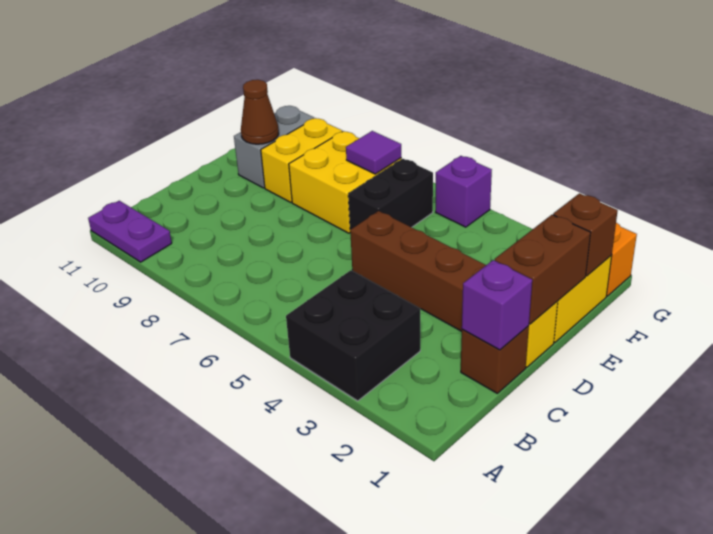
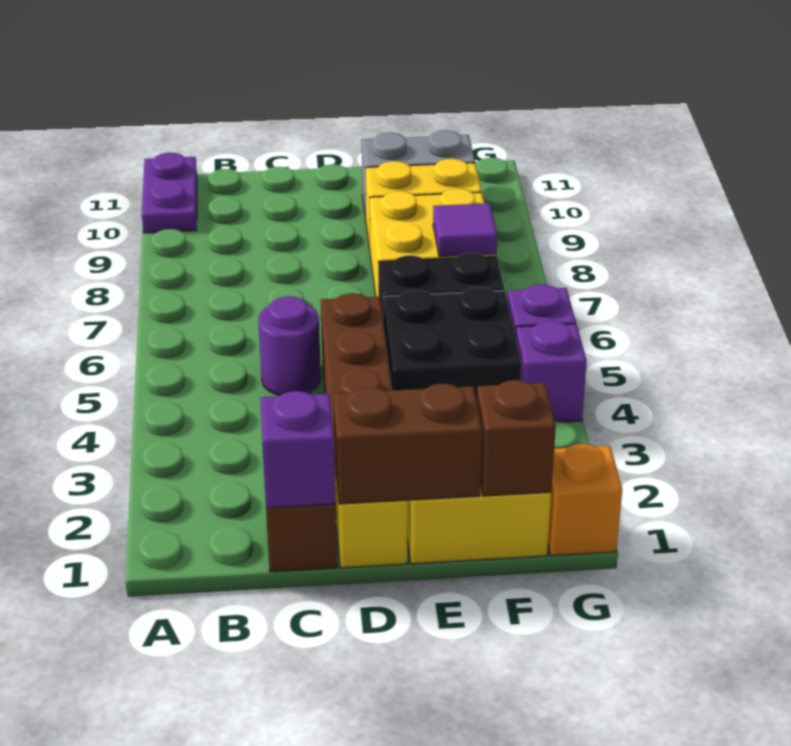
black 2x2 brick [286,270,420,401] -> black 2x2 brick moved to [383,287,521,400]
none -> purple 1x1 round brick [258,296,321,396]
brown 1x1 cone [241,80,279,144] -> none
none -> purple 1x1 brick [516,321,587,422]

